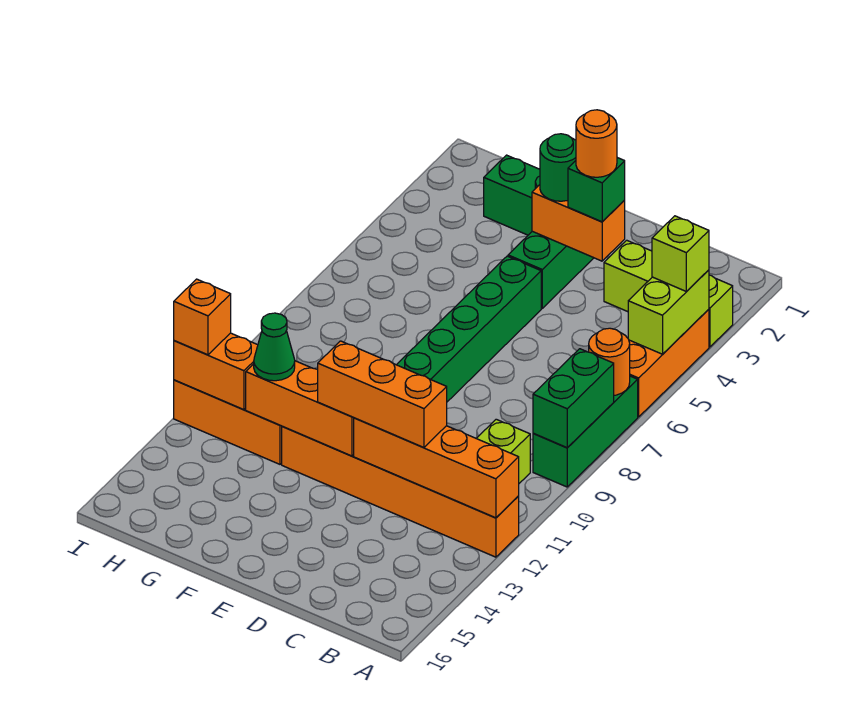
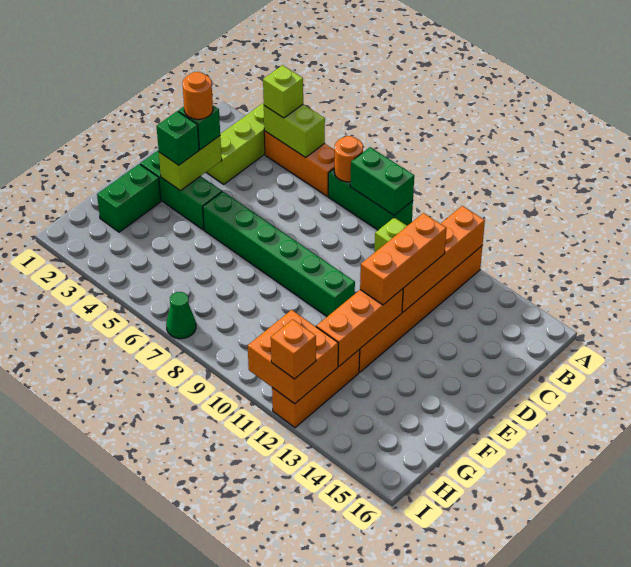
orange 1x2 brick [532,185,625,261] -> lime 1x2 brick [159,136,222,191]
green 1x1 round brick [540,134,576,201] -> green 1x1 brick [157,111,199,165]
green 1x1 cone [254,313,295,381] -> green 1x1 cone moved to [166,292,196,339]
orange 1x2 brick [174,333,258,410] -> orange 2x2 brick [248,310,338,404]

